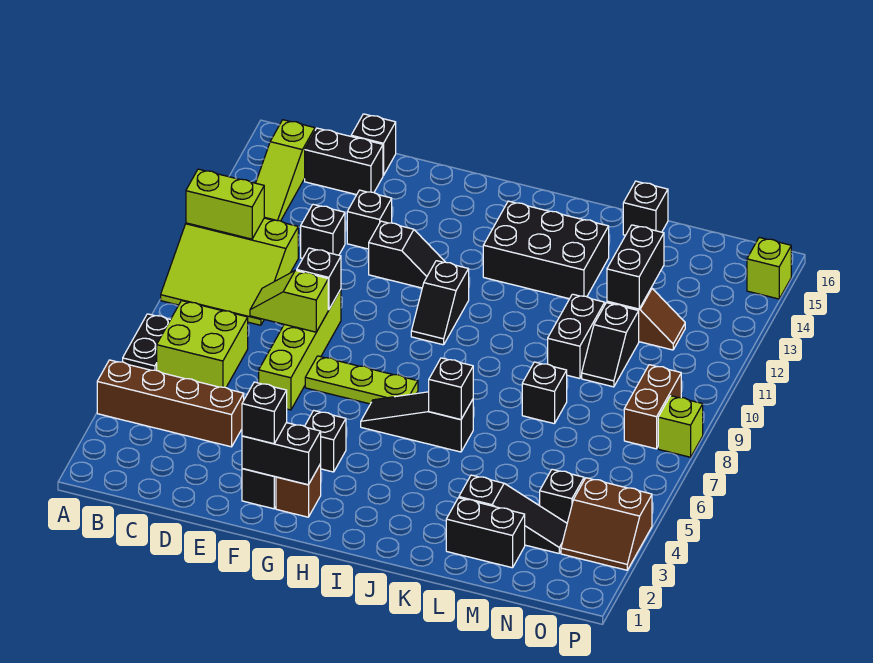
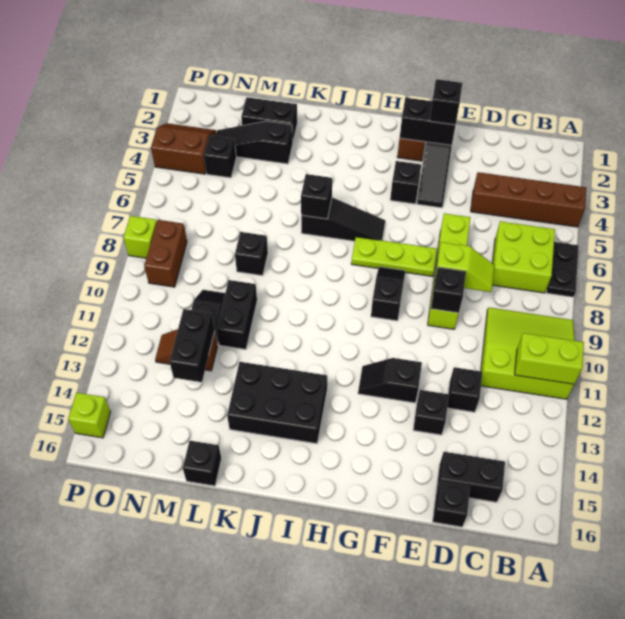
lime 1x3 slope [256,120,315,221] -> none
black 1x2 slope [411,261,469,345] -> black 1x2 slope moved to [371,267,405,321]

